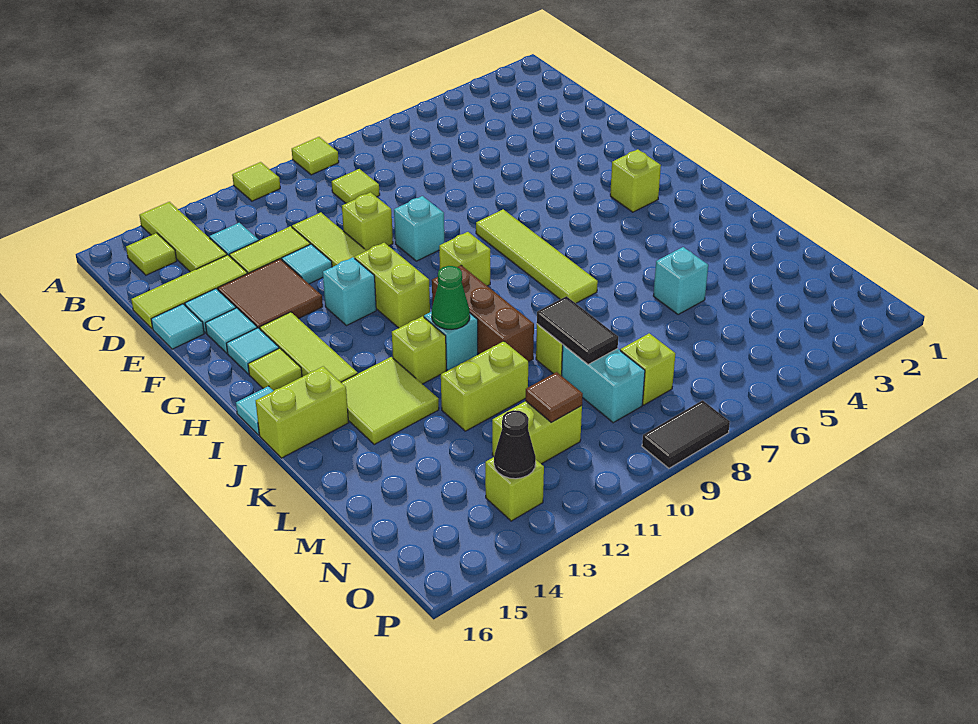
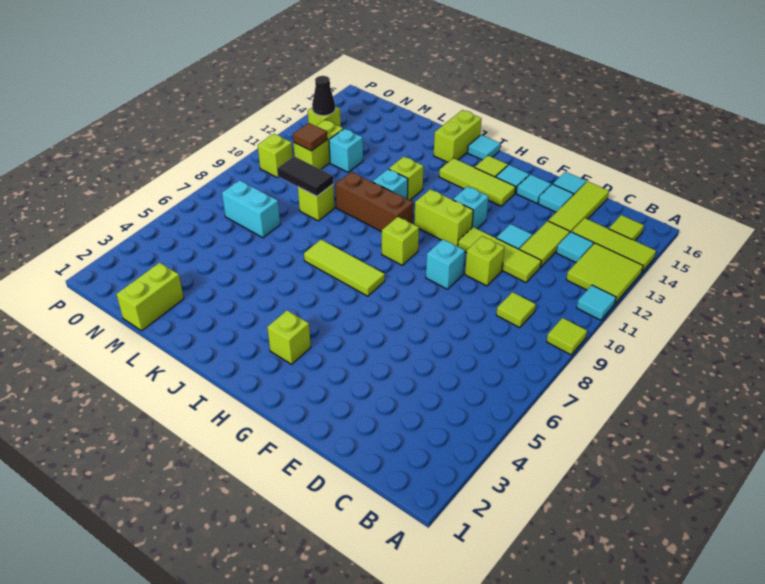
lime 1x1 tile [232,162,280,201] -> cyan 1x1 tile [577,285,616,320]
brown 2x2 tile [218,259,323,329] -> none
lime 1x4 tile [476,209,598,303] -> lime 1x3 tile [304,240,385,296]
green 1x1 cone [431,266,470,330] -> none
lime 2x2 tile [341,357,439,445] -> lime 2x2 tile moved to [566,243,643,303]
cyan 1x1 brick [653,247,708,315] -> cyan 1x1 brick moved to [329,129,363,172]
lime 1x2 brick [441,341,528,431] -> lime 1x2 brick moved to [116,263,184,331]
cyan 1x2 brick [562,345,645,423] -> cyan 1x2 brick moved to [222,180,280,238]
lime 1x1 brick [620,333,675,405] -> lime 1x1 brick moved to [258,134,293,178]
black 1x2 tile [642,400,730,468] -> none

